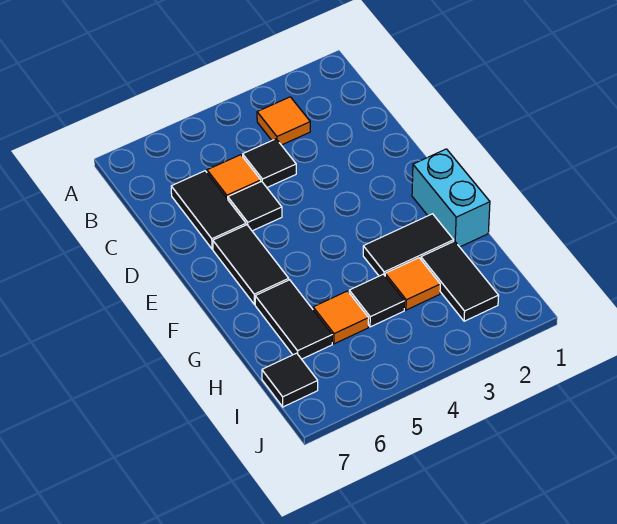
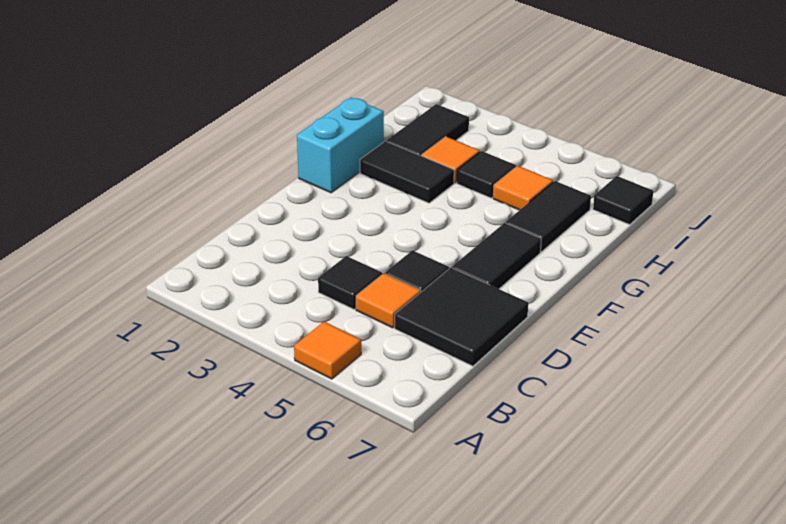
orange 1x1 tile [257,97,310,145] -> orange 1x1 tile moved to [294,322,361,379]
black 1x2 tile [171,171,246,249] -> black 2x2 tile [395,268,528,366]

